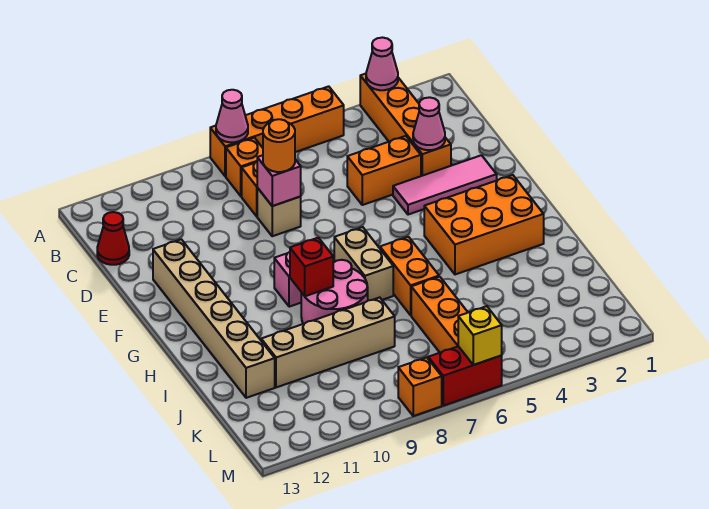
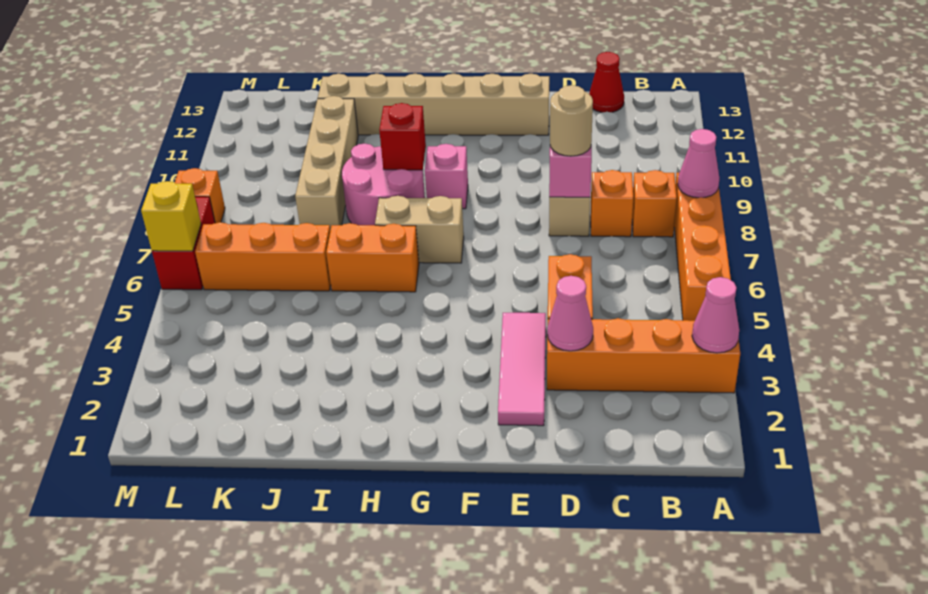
orange 1x1 round brick [263,119,295,172] -> tan 1x1 round brick [550,85,593,156]
orange 2x3 brick [424,175,544,274] -> none

